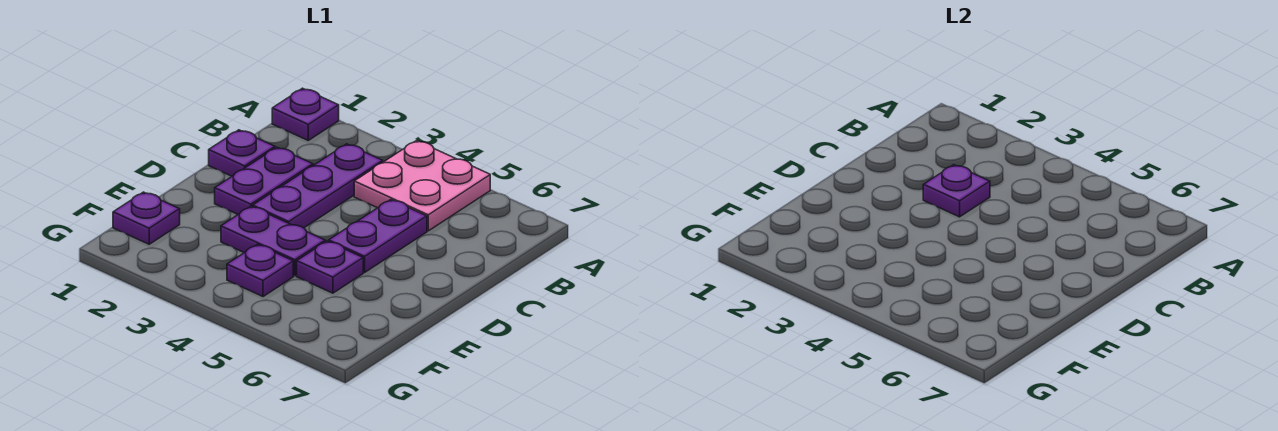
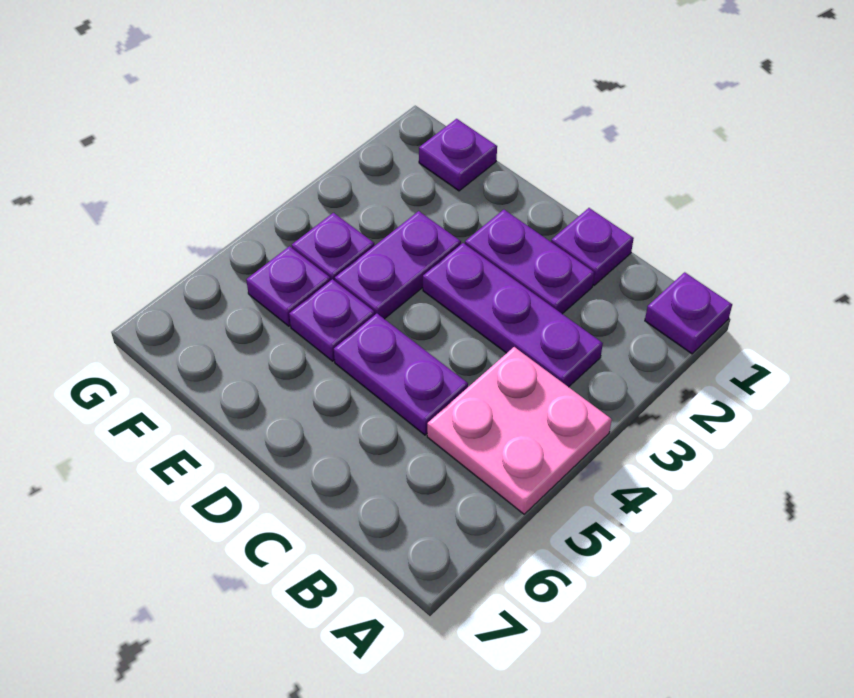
purple 1x1 plate [923,165,990,217] -> purple 1x1 plate moved to [246,246,331,326]

